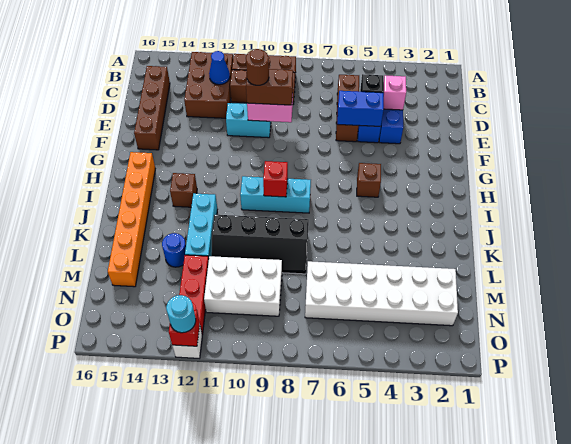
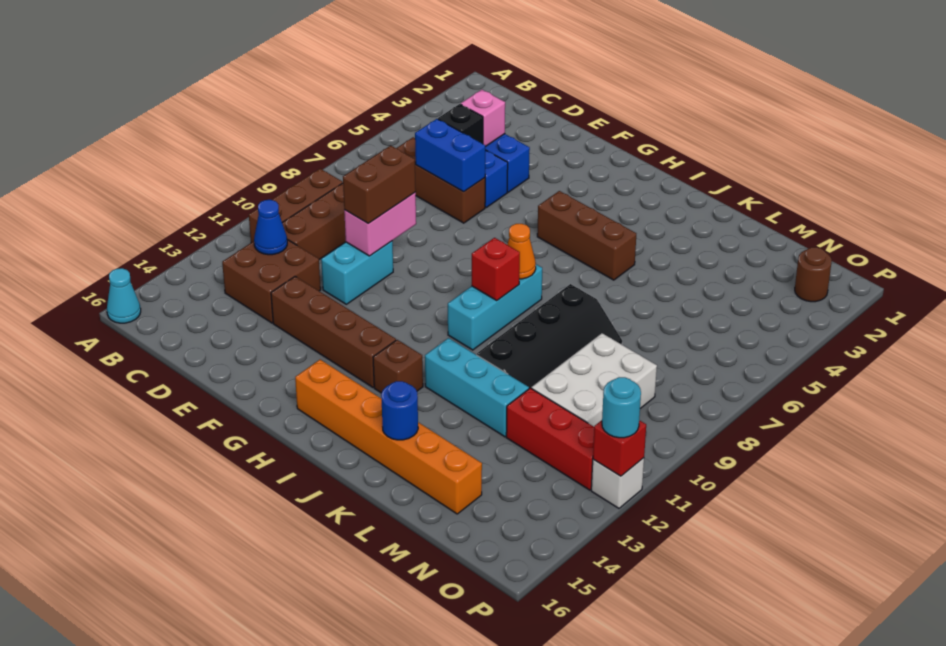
none -> cyan 1x1 cone [107,268,141,323]
brown 2x3 brick [184,52,233,118] -> brown 2x2 brick [222,240,321,323]
brown 1x4 brick [134,66,170,150] -> brown 1x4 brick moved to [271,276,396,387]
blue 1x2 brick [337,91,384,126] -> blue 1x2 brick turned to [415,119,485,192]
brown 1x1 round brick [246,49,269,85] -> brown 1x1 round brick moved to [795,247,832,302]
brown 1x1 brick [357,163,381,197] -> brown 1x3 brick [537,191,636,280]
none -> orange 1x1 cone [507,224,536,279]
blue 1x1 round brick [162,233,186,267] -> blue 1x1 round brick moved to [381,381,418,440]
white 2x6 brick [305,261,458,326] -> none

